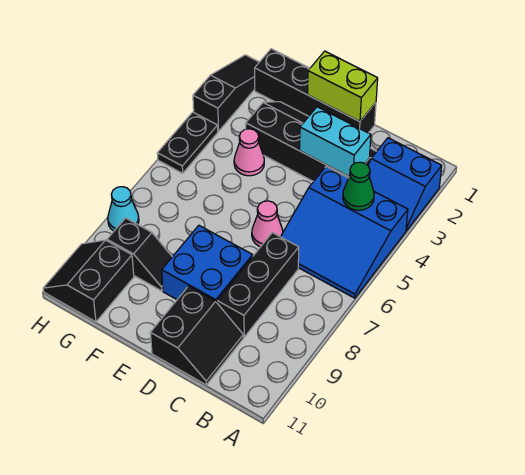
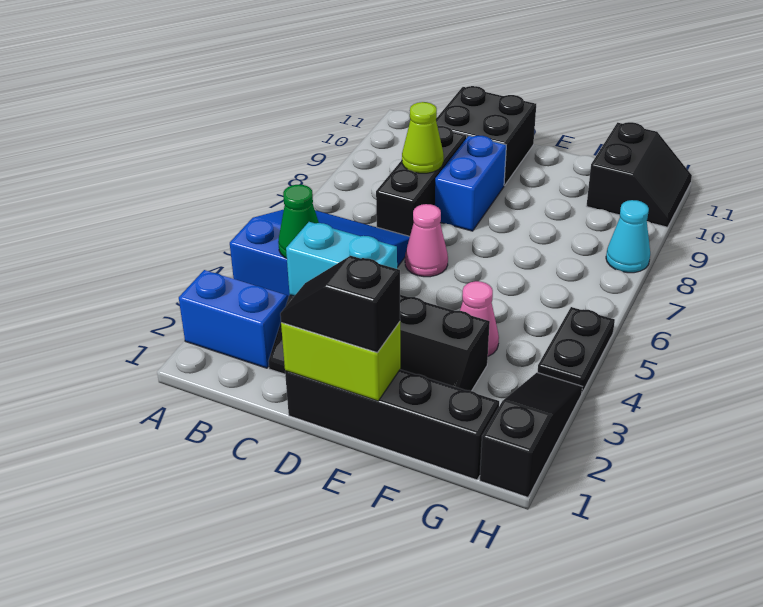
none -> lime 1x1 cone [402,102,444,173]
black 2x2 slope [150,286,243,385] -> black 2x2 brick [436,86,536,185]
blue 2x2 brick [162,226,253,302] -> blue 1x2 brick [435,136,506,231]
black 1x2 slope [107,218,172,291] -> black 1x2 slope moved to [280,256,400,353]
black 1x3 slope [193,55,259,131] -> black 1x3 slope turned to [480,373,582,497]

